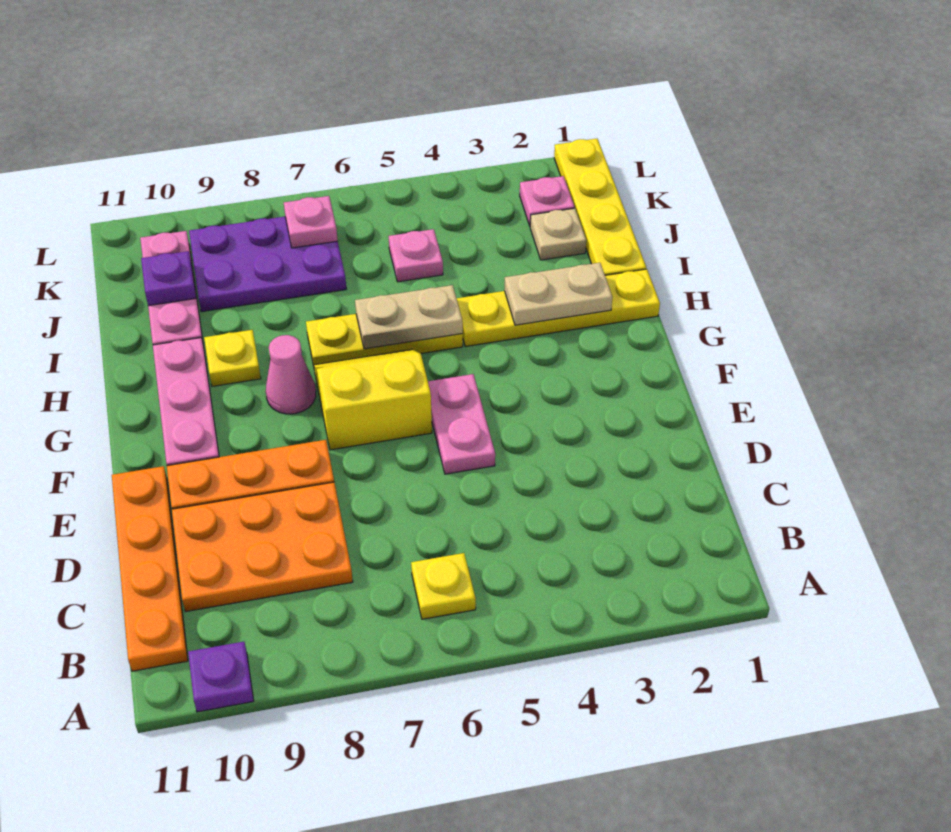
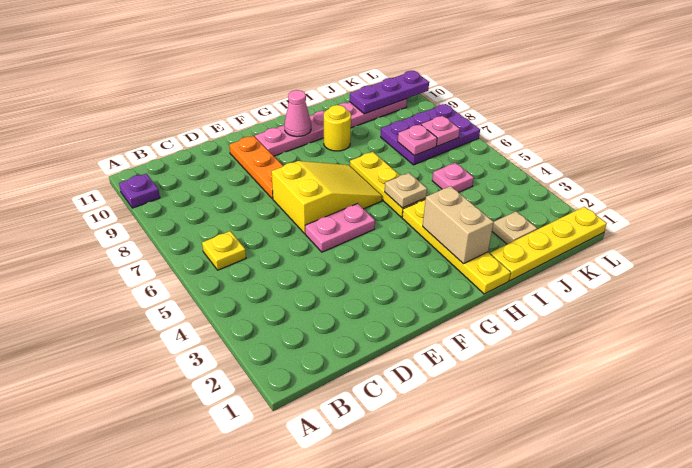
orange 1x4 plate [112,466,188,671] -> none
orange 2x3 plate [172,482,353,612] -> none
yellow 2x2 slope [314,349,432,450] -> yellow 2x3 slope [272,161,382,233]
pink 1x1 cone [266,335,316,414] -> pink 1x1 cone moved to [284,90,311,137]
tan 1x2 plate [504,263,612,325] -> tan 1x2 brick [423,186,494,264]
tan 1x2 plate [355,285,463,349] -> tan 1x1 plate [385,173,427,208]
yellow 1x1 plate [204,330,261,386] -> yellow 1x1 round brick [324,105,351,151]
purple 2x3 plate [189,217,346,312] -> purple 2x3 plate turned to [381,104,480,165]
purple 1x1 plate [141,251,196,306] -> purple 1x3 plate [350,71,429,114]
pink 1x1 plate [520,176,574,226] -> pink 1x1 plate moved to [398,124,437,156]

